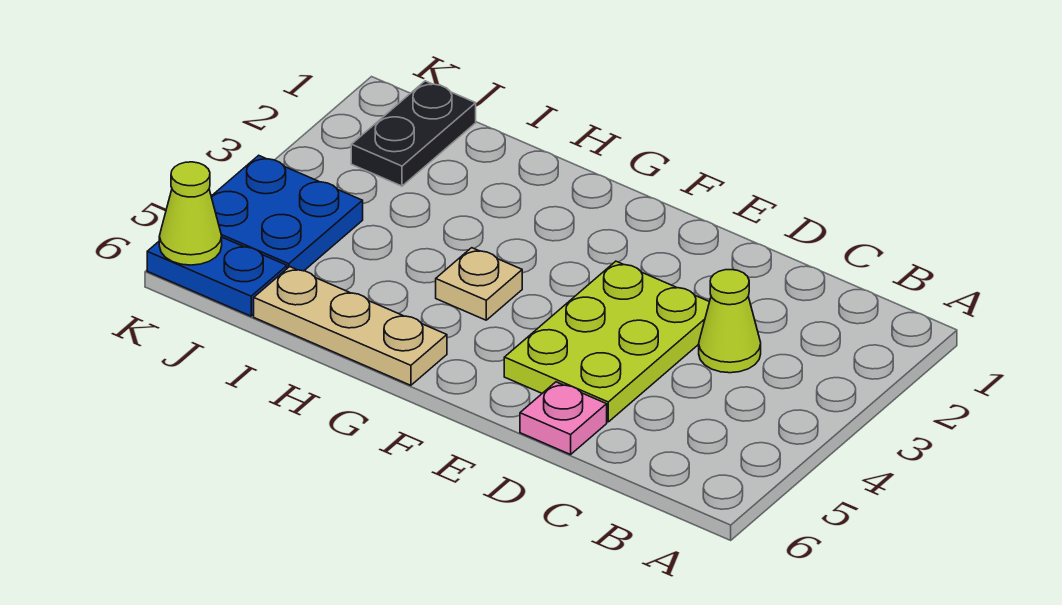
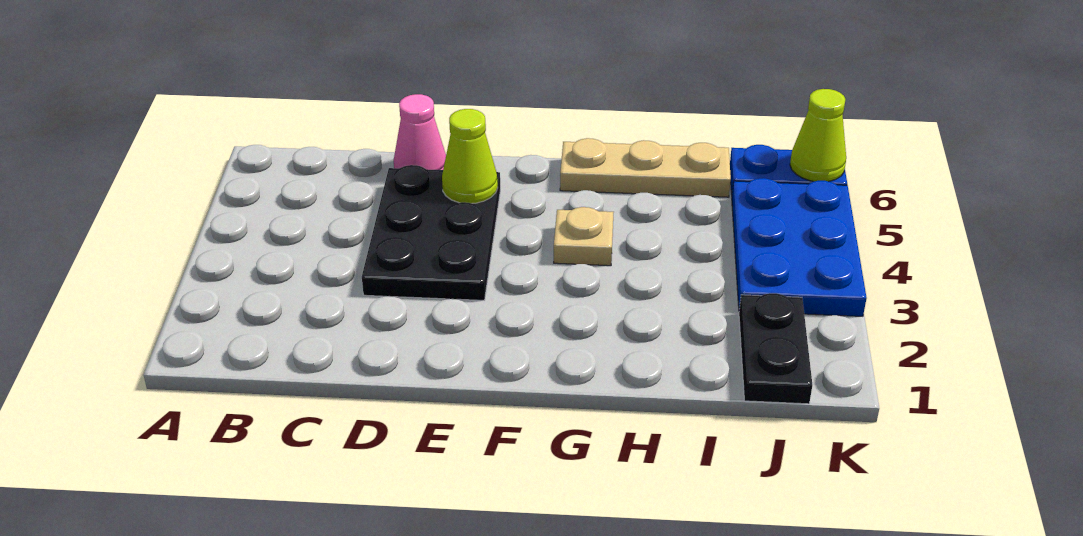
lime 1x1 cone [699,270,761,373] -> lime 1x1 cone moved to [442,109,498,203]
lime 2x3 plate [504,261,709,422] -> black 2x3 plate [362,165,500,300]
pink 1x1 plate [520,382,607,455] -> pink 1x1 cone [394,94,446,170]
blue 2x2 plate [211,155,363,271] -> blue 2x3 plate [732,178,867,316]

